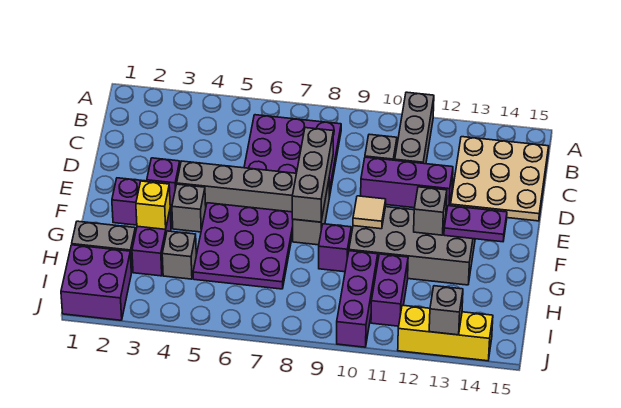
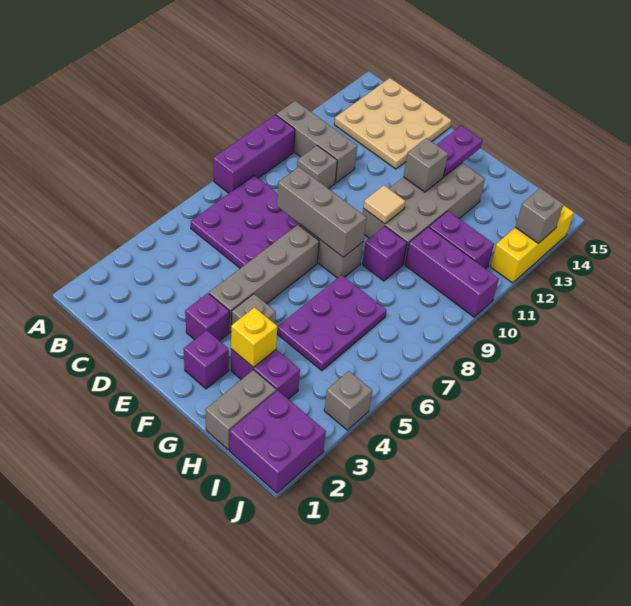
purple 1x3 brick [361,157,453,211] -> purple 1x3 brick moved to [213,115,295,193]
purple 3x3 plate [193,203,293,289] -> purple 2x3 plate [277,275,386,371]
grey 1x1 brick [162,231,196,279] -> grey 1x1 brick moved to [324,371,372,430]

